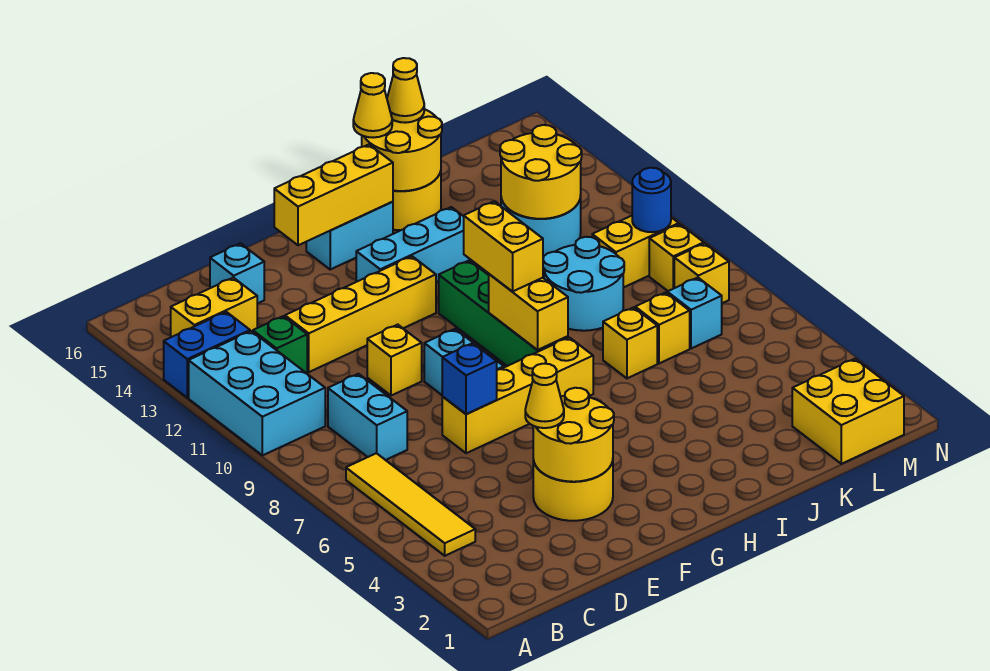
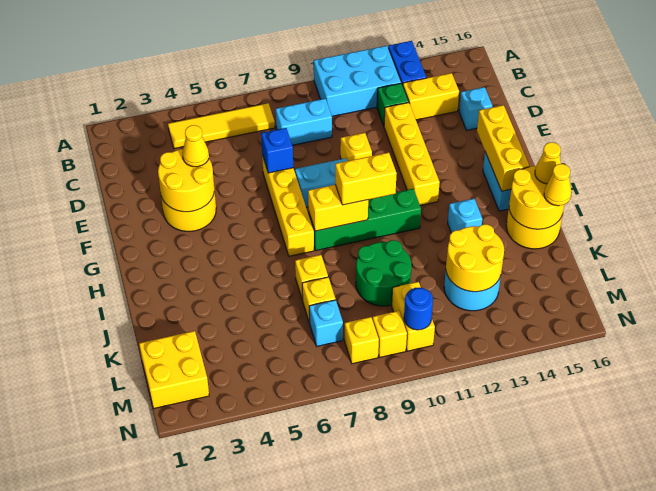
yellow 1x2 brick [171,278,257,337] -> yellow 1x2 brick turned to [403,73,459,120]
cyan 1x3 brick [356,207,475,282] -> cyan 1x1 brick [448,198,482,233]
cyan 2x2 round brick [543,237,624,331] -> green 2x2 round brick [356,240,412,306]

